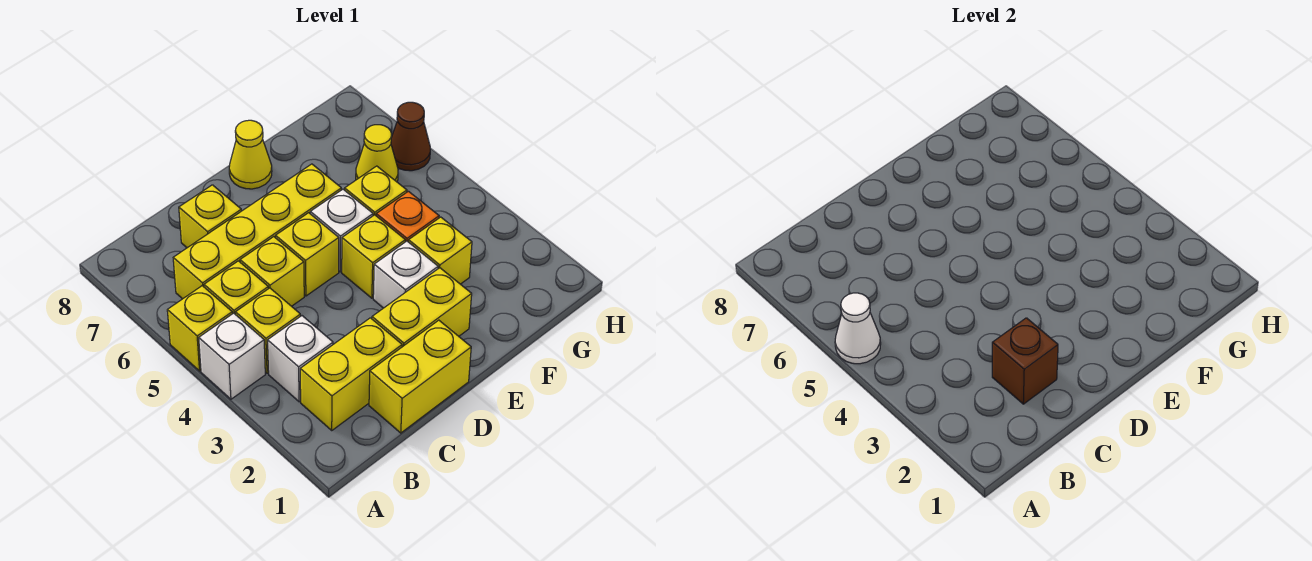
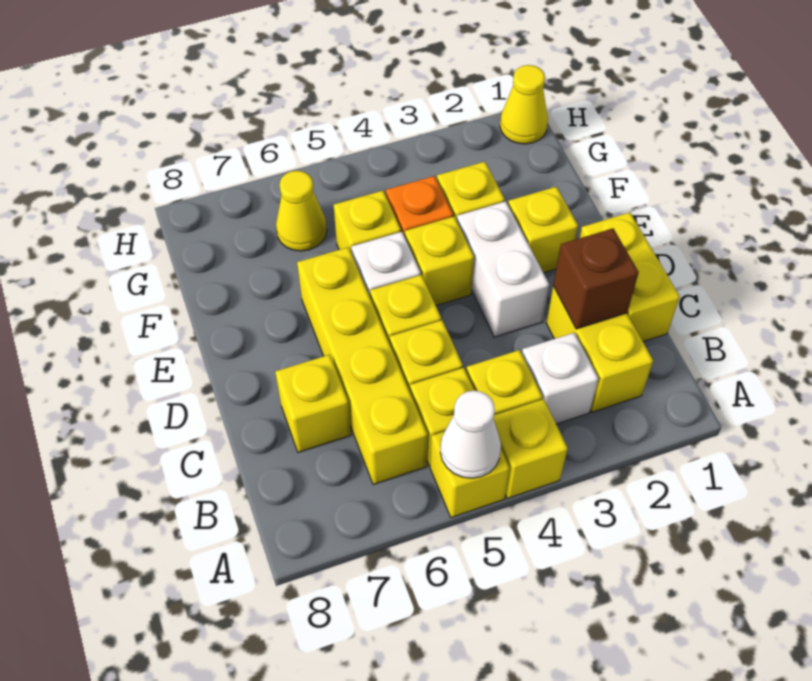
white 1x1 brick [199,313,265,399] -> yellow 1x1 brick [494,399,568,499]
yellow 1x2 brick [372,268,472,347] -> yellow 1x1 brick [508,187,578,273]
white 1x1 brick [373,241,438,308] -> white 1x2 brick [457,201,549,337]
yellow 1x1 cone [229,120,272,189] -> yellow 1x1 cone moved to [500,65,548,144]
brown 1x1 cone [391,102,430,171] -> none

